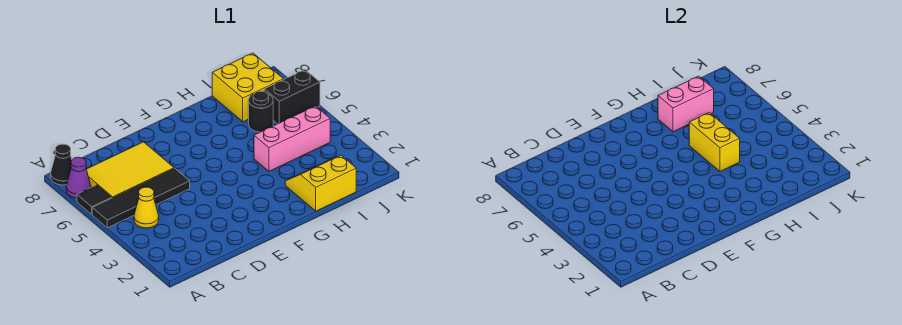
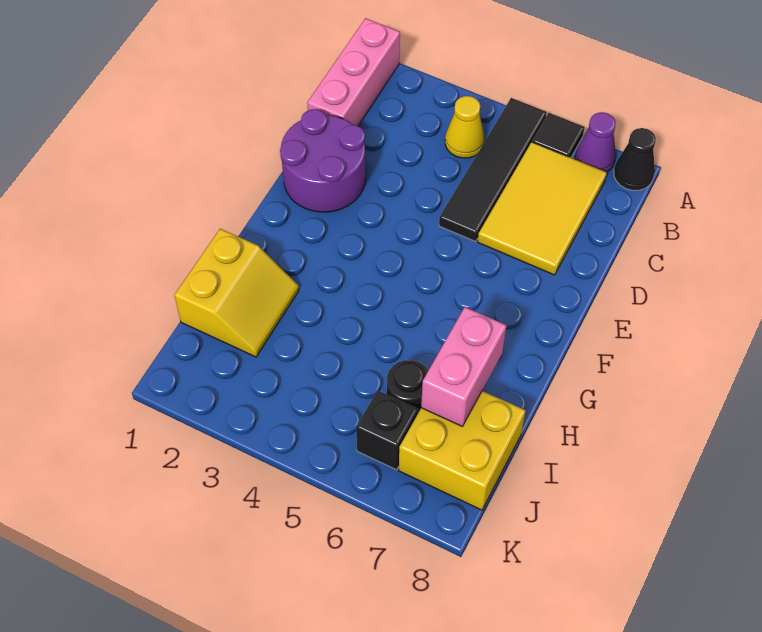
none -> purple 2x2 round brick [280,109,366,212]
pink 1x3 brick [254,106,330,171] -> pink 1x3 brick moved to [307,18,400,126]
yellow 1x2 brick [689,113,740,171] -> none
black 1x2 brick [264,70,320,124] -> black 1x1 brick [356,390,418,470]

